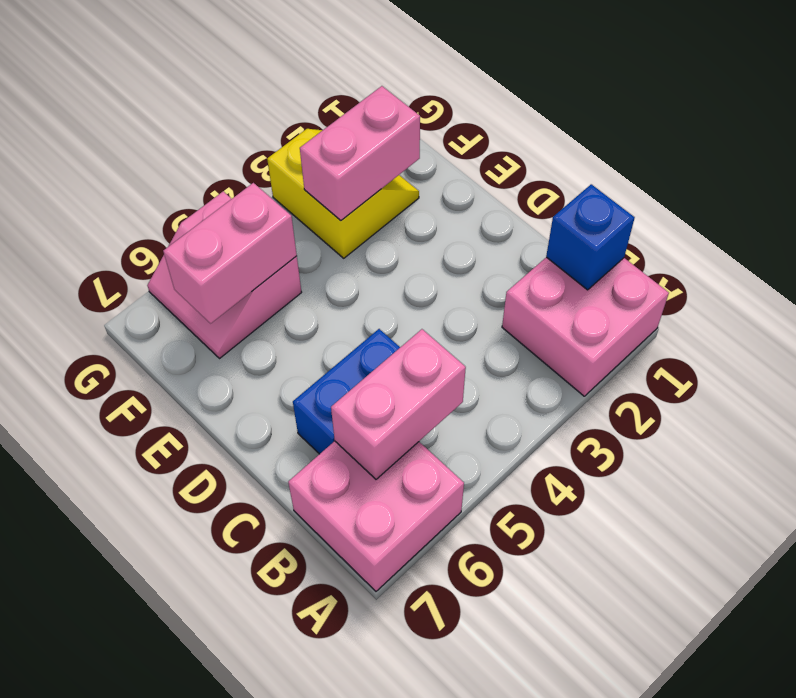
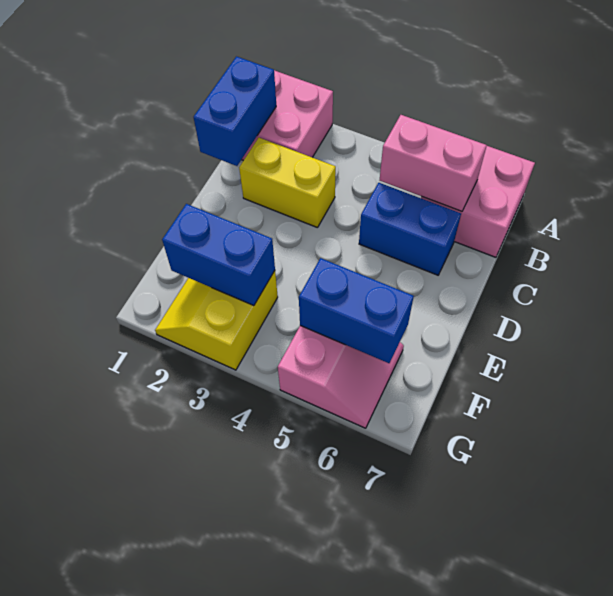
blue 1x1 brick [546,184,635,290] -> blue 1x2 brick [194,57,276,166]
none -> yellow 1x2 brick [239,138,336,228]
pink 1x2 brick [300,86,420,221] -> blue 1x2 brick [162,204,275,306]
pink 1x2 brick [163,183,297,323] -> blue 1x2 brick [299,258,414,363]

